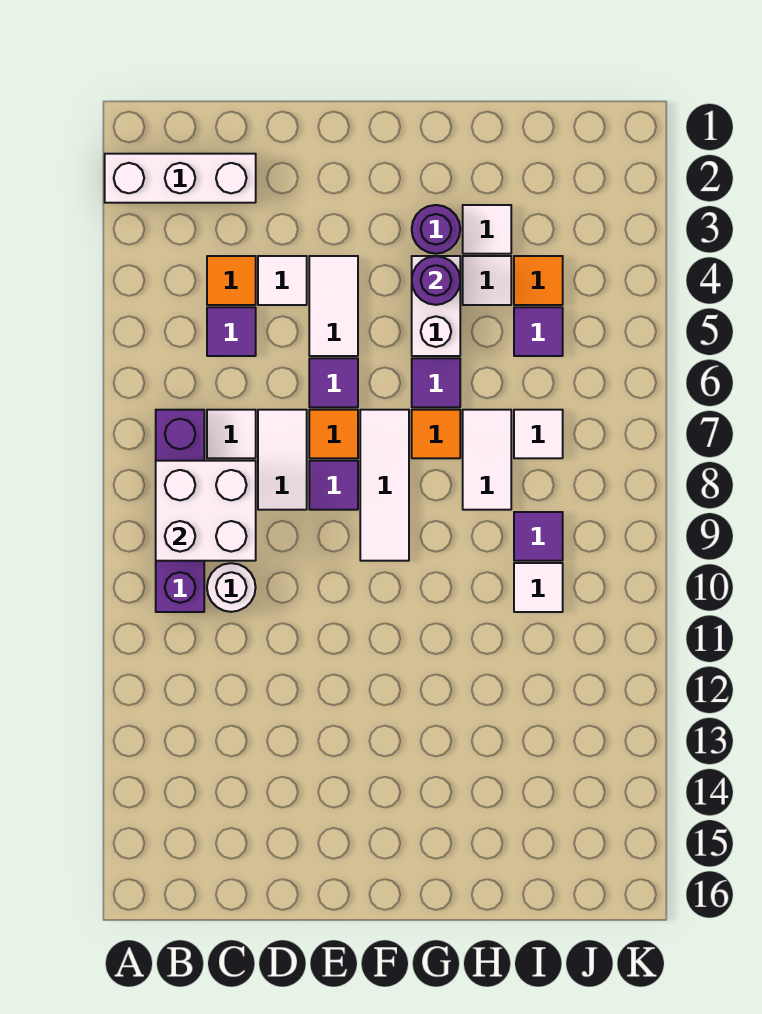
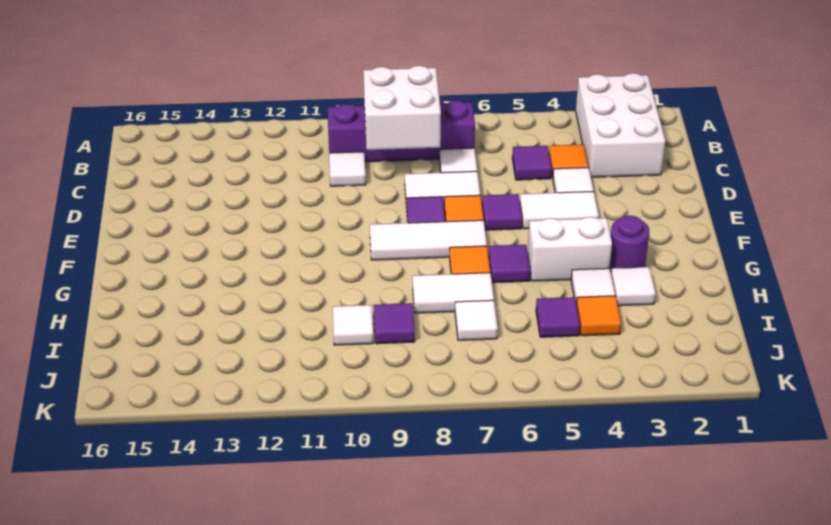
white 1x3 brick [105,154,256,203] -> white 2x3 brick [576,73,666,177]
white 1x1 round brick [207,563,256,612] -> white 1x1 tile [329,152,366,186]
purple 1x1 round brick [412,256,460,305] -> none

